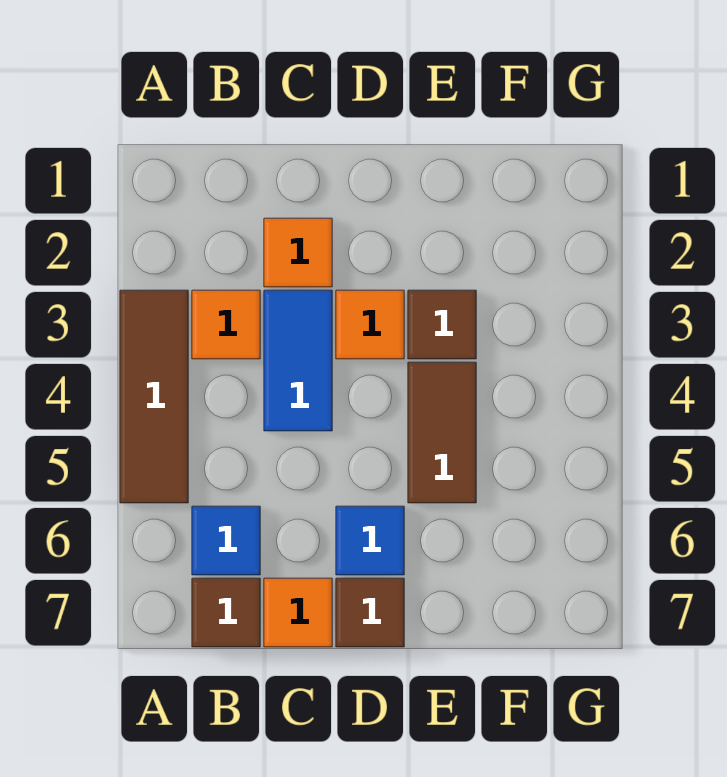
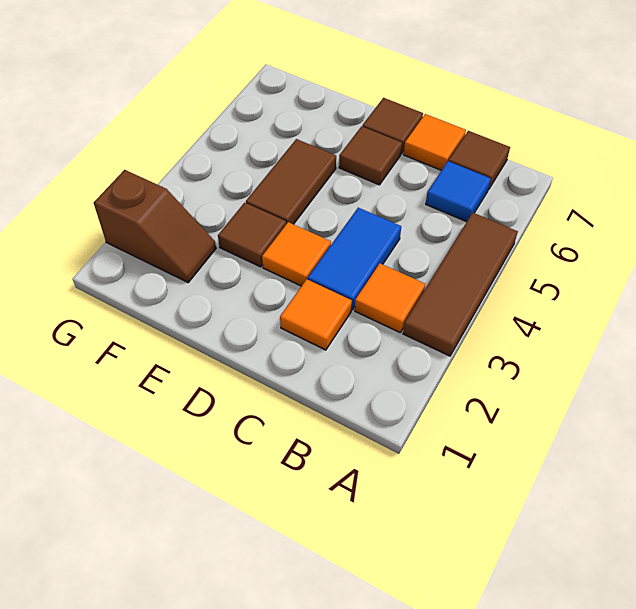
blue 1x1 tile [336,506,404,575] -> brown 1x1 tile [339,126,402,185]
none -> brown 1x2 slope [94,170,216,282]

